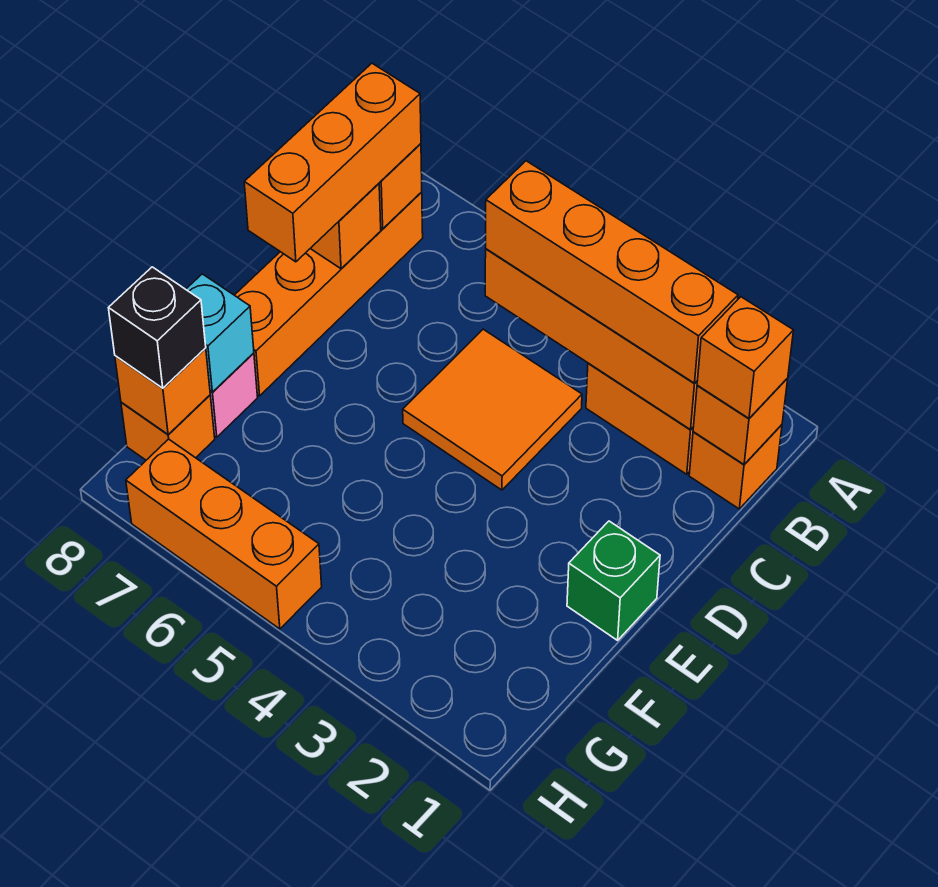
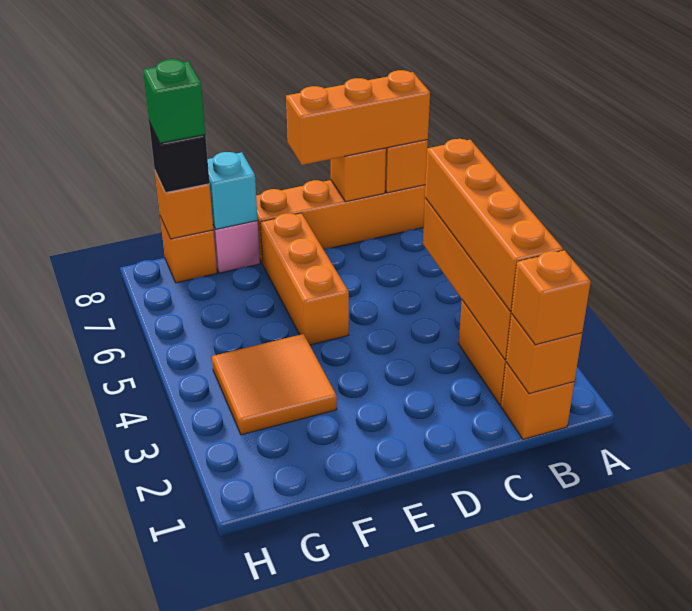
orange 2x2 tile [403,329,582,490] -> orange 2x2 tile moved to [212,334,337,435]
green 1x1 brick [567,521,660,640] -> green 1x1 brick moved to [143,59,205,143]
orange 1x3 brick [126,439,322,629] -> orange 1x3 brick moved to [260,213,349,345]

